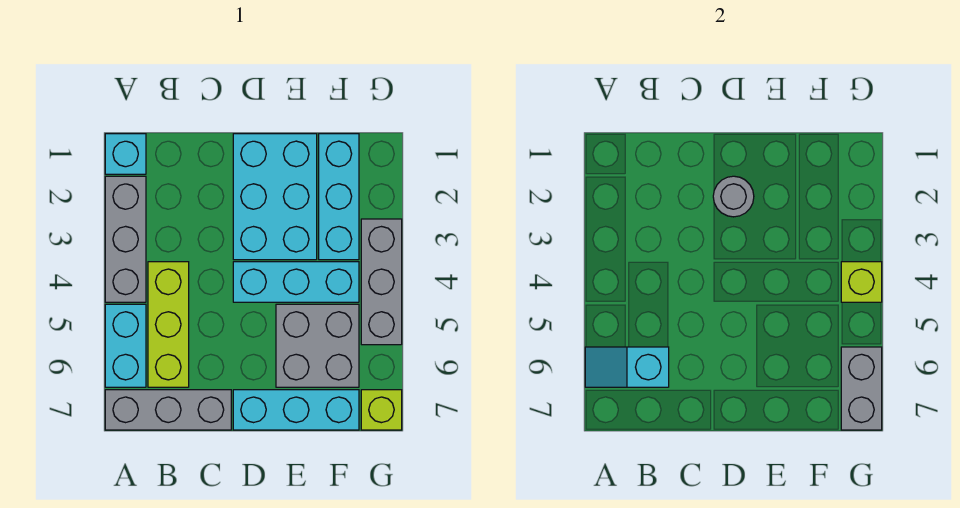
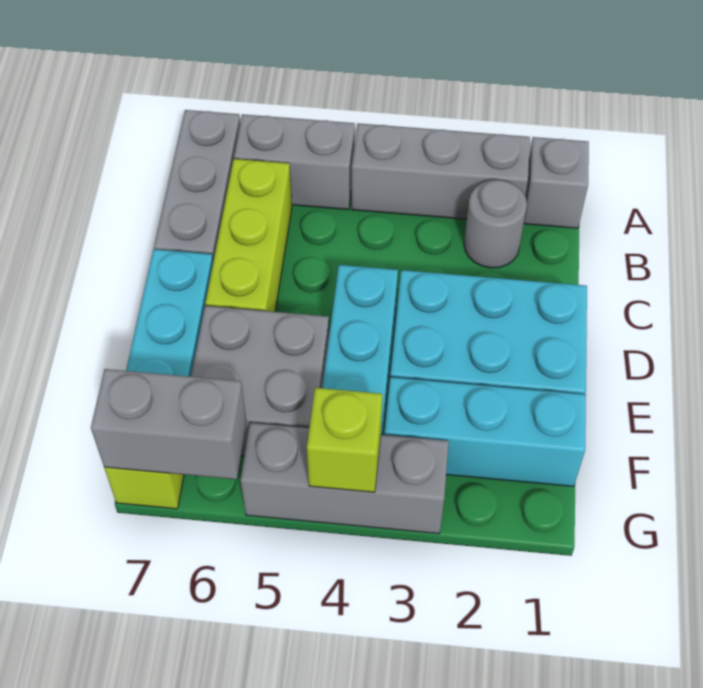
cyan 1x1 brick [105,134,146,174] -> grey 1x1 brick [524,137,589,228]
cyan 1x2 brick [105,304,146,387] -> grey 1x2 brick [234,114,355,210]
cyan 1x2 slope [585,347,669,387] -> none
lime 1x3 brick [148,262,189,387] -> lime 1x3 brick turned to [205,159,292,312]
grey 1x1 round brick [713,176,754,217] -> grey 1x1 round brick moved to [464,180,527,268]

